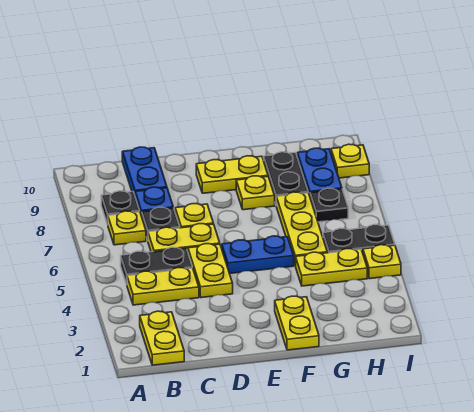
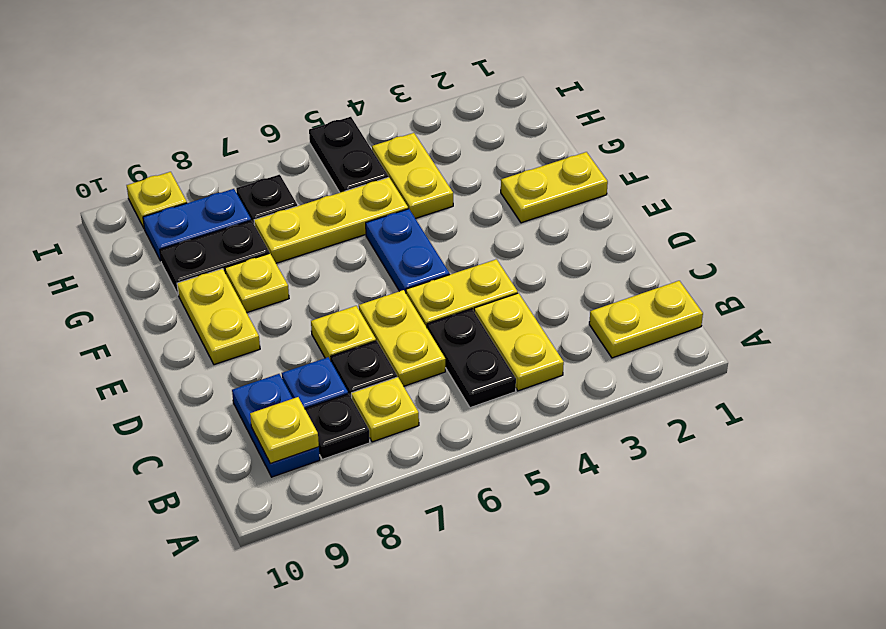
blue 1x2 plate [122,147,167,194] -> blue 1x2 plate turned to [232,374,320,477]
yellow 1x1 plate [363,245,401,279] -> yellow 1x1 plate moved to [250,397,319,463]

